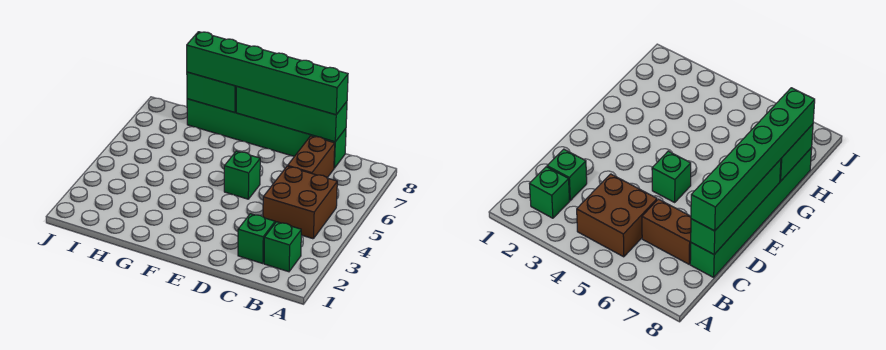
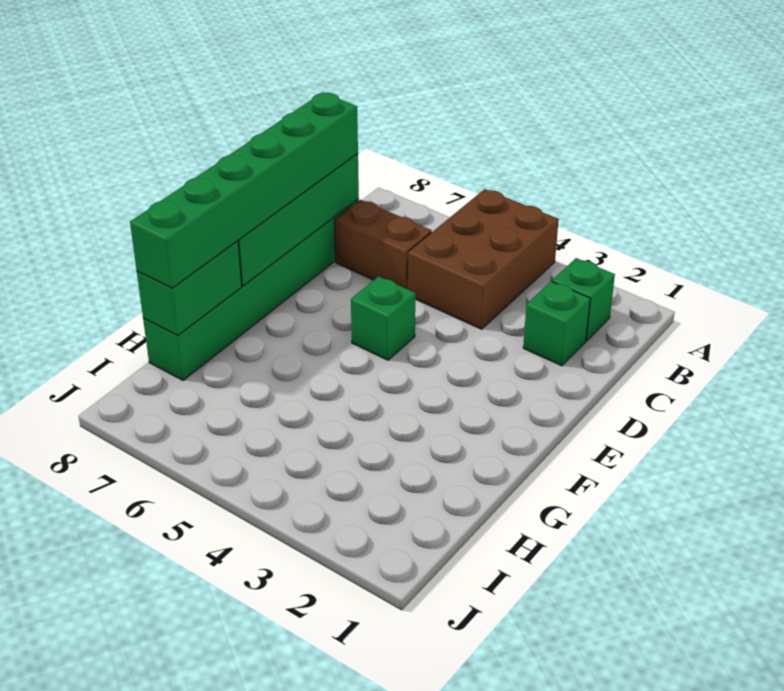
brown 2x2 brick [263,166,337,239] -> brown 2x3 brick [408,189,559,329]

